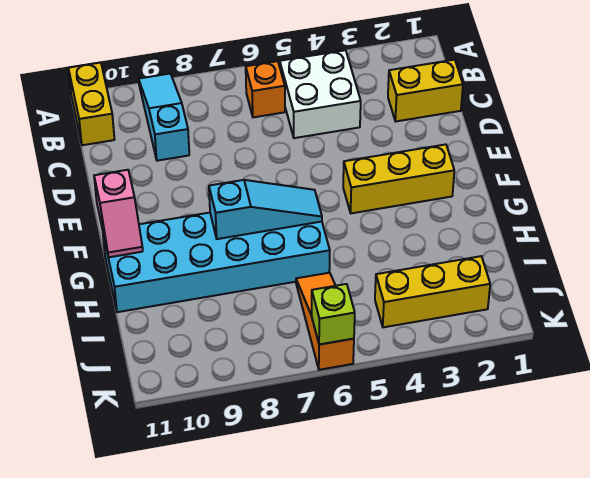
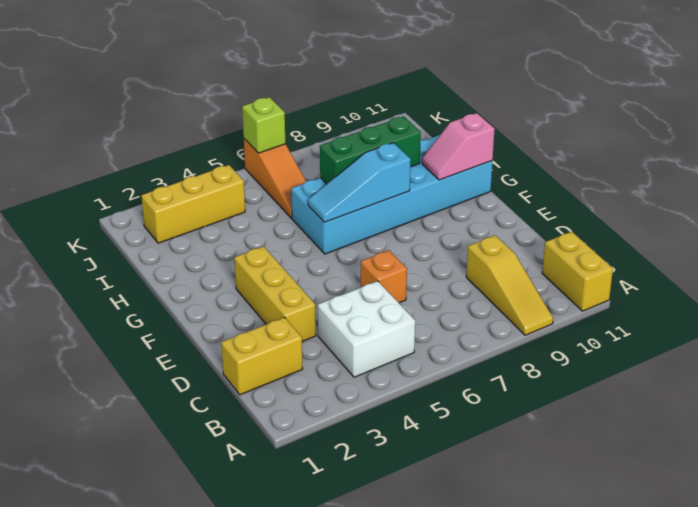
cyan 1x3 slope [139,74,189,161] -> yellow 1x3 slope [466,235,553,335]
orange 1x1 brick [246,61,285,117] -> orange 1x1 brick moved to [361,250,407,303]
yellow 1x3 brick [343,144,454,213] -> yellow 1x3 brick turned to [234,247,316,341]
pink 1x2 slope [94,170,143,257] -> pink 1x2 slope turned to [422,113,495,180]
none -> green 1x3 brick [320,116,421,184]

